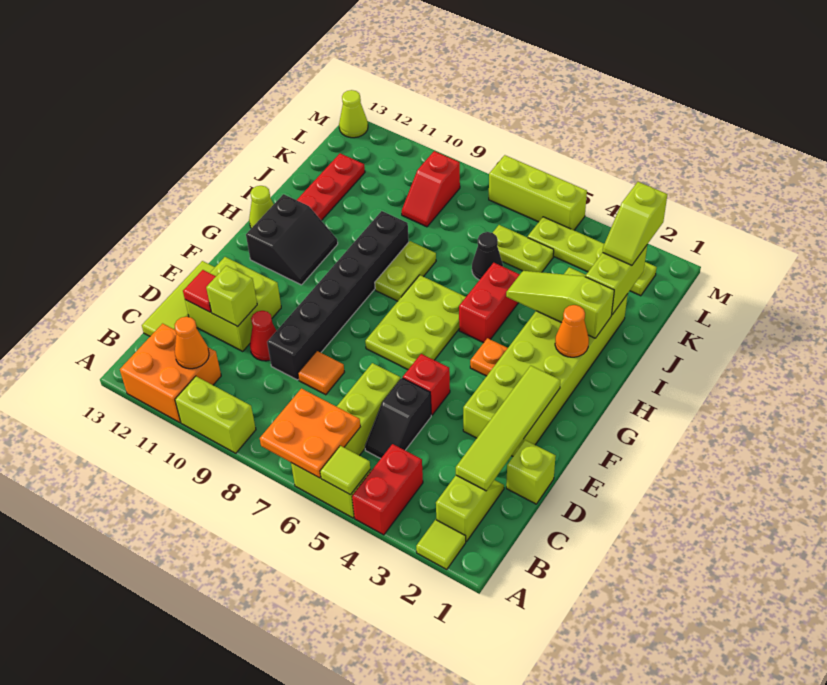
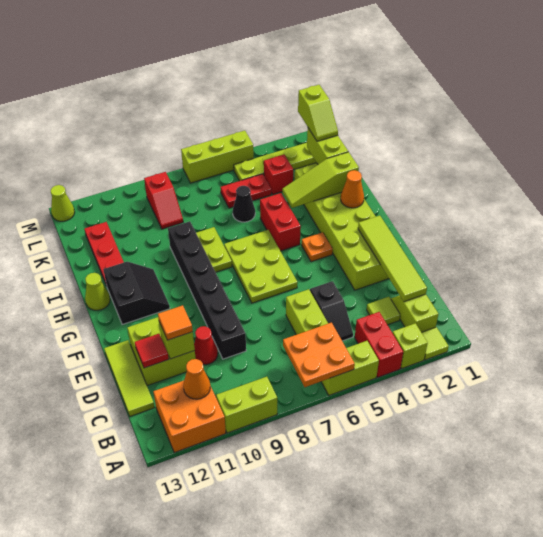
lime 1x1 tile [320,446,370,495] -> lime 1x1 tile moved to [367,297,400,325]
lime 1x1 brick [506,440,556,504] -> lime 1x1 brick moved to [393,323,428,368]
orange 1x1 tile [298,351,344,395] -> orange 1x1 tile moved to [158,305,193,340]
red 1x1 brick [403,354,450,415] -> red 1x1 brick moved to [264,154,293,194]
lime 1x2 plate [493,225,554,272] -> red 1x2 plate [221,174,271,208]

